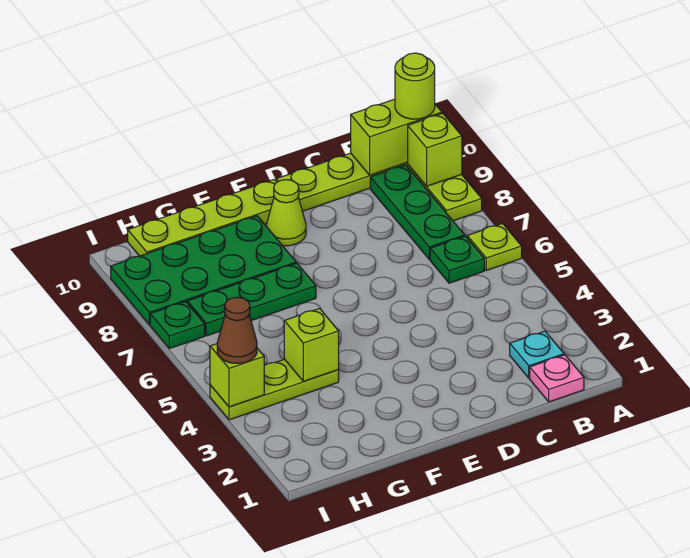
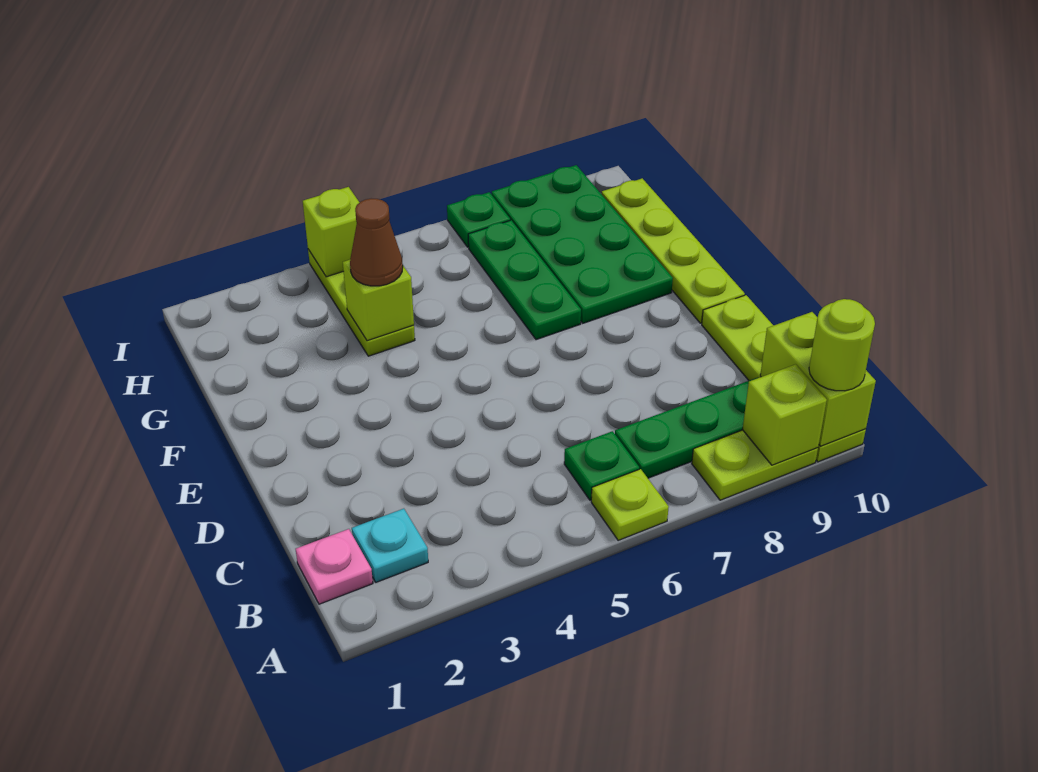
lime 1x1 cone [266,180,306,246] -> none
brown 1x1 cone [217,297,257,363] -> brown 1x1 cone moved to [350,199,403,286]

